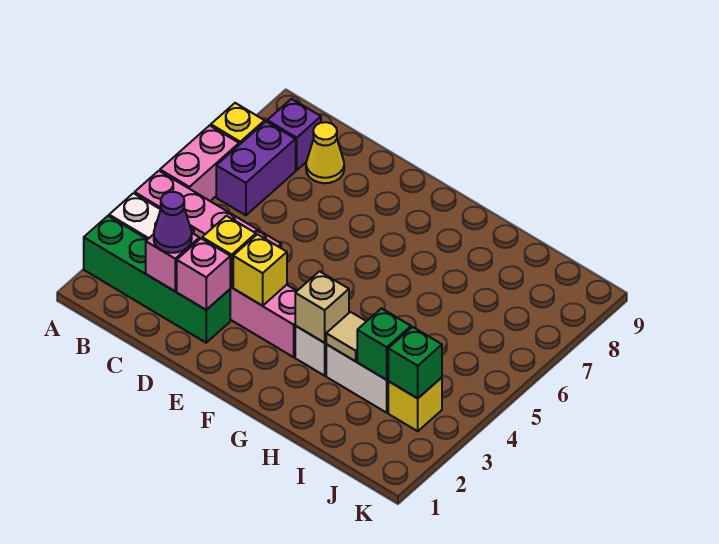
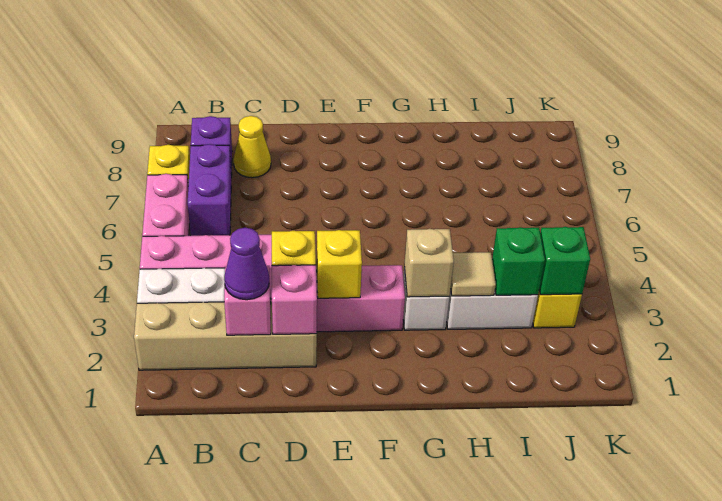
green 1x4 brick [84,216,230,343] -> tan 1x4 brick [134,301,317,370]

